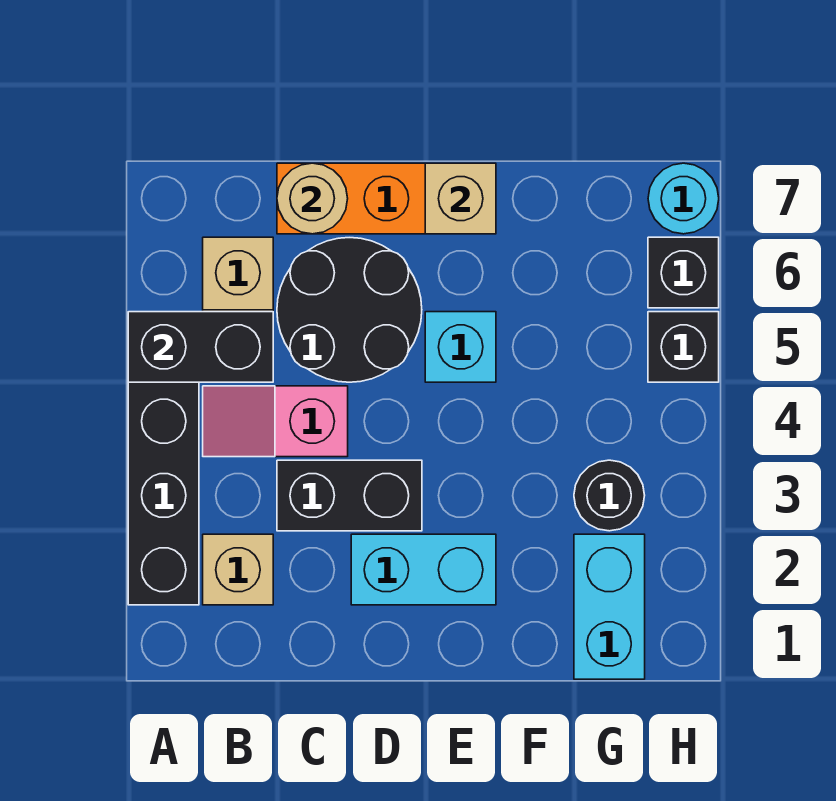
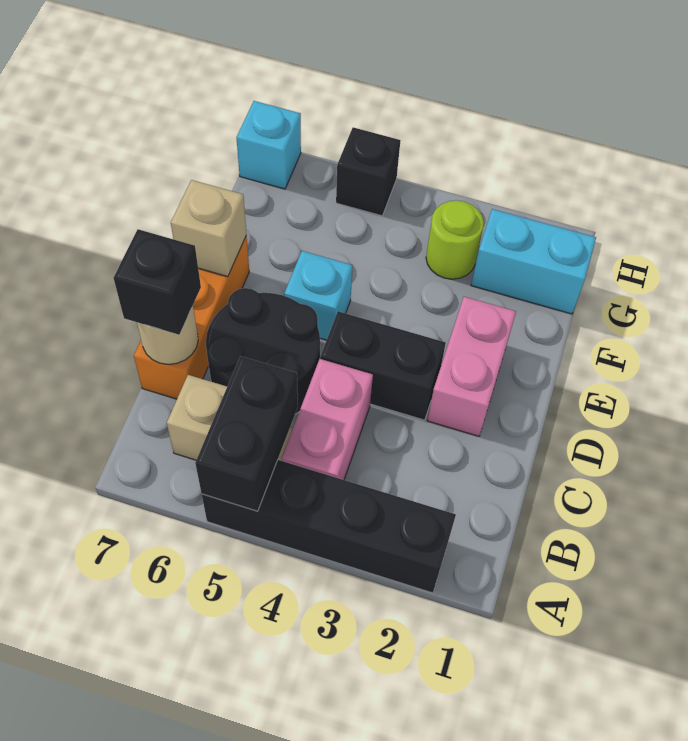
tan 1x1 brick [203,534,273,605] -> none
pink 1x2 slope [203,386,348,457] -> pink 1x2 brick [282,359,373,480]
black 1x2 brick [277,460,422,531] -> black 1x2 brick turned to [320,311,446,420]
cyan 1x2 brick [351,534,496,605] -> pink 1x2 brick [427,297,516,436]
black 1x1 round brick [574,460,645,531] -> lime 1x1 round brick [426,200,484,279]
black 1x1 brick [648,237,719,308] -> black 1x1 brick moved to [114,229,201,335]
cyan 1x1 round brick [648,163,719,234] -> cyan 1x1 brick [236,101,301,189]

